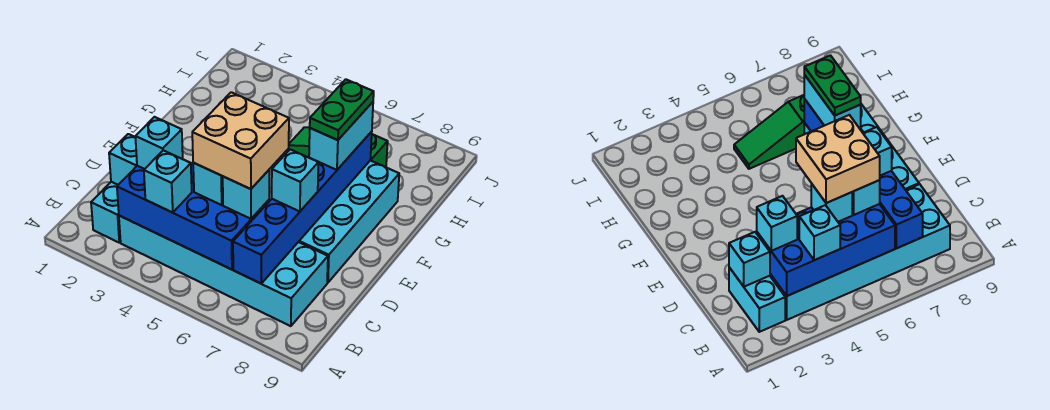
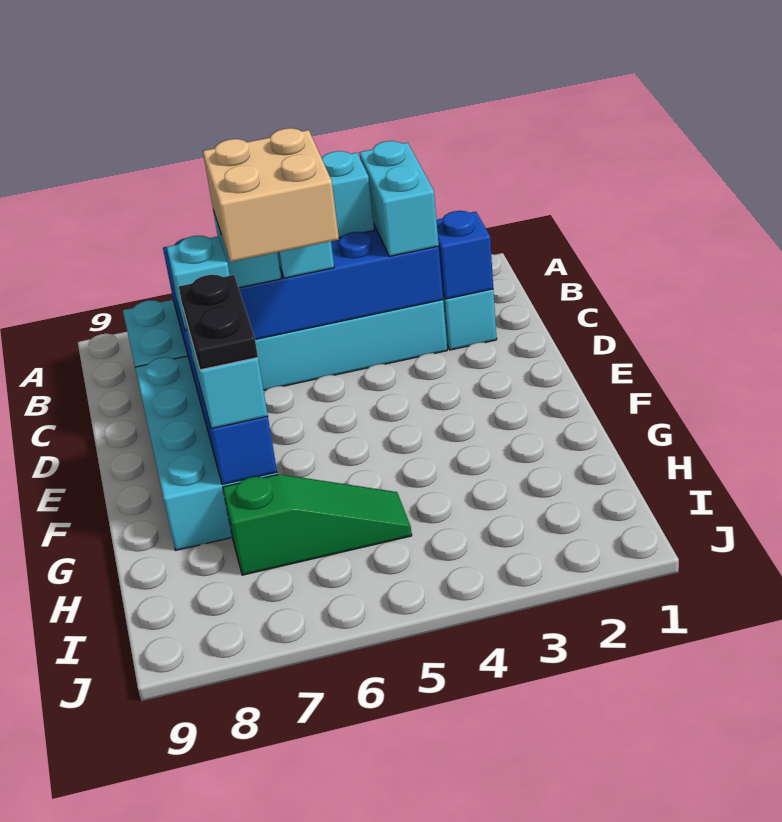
cyan 1x1 brick [109,134,137,185] -> blue 1x1 brick [437,211,493,299]
cyan 1x1 brick [135,117,183,169] -> cyan 1x2 brick [359,141,439,256]
green 1x2 plate [310,79,374,140] -> black 1x2 plate [179,275,258,370]

